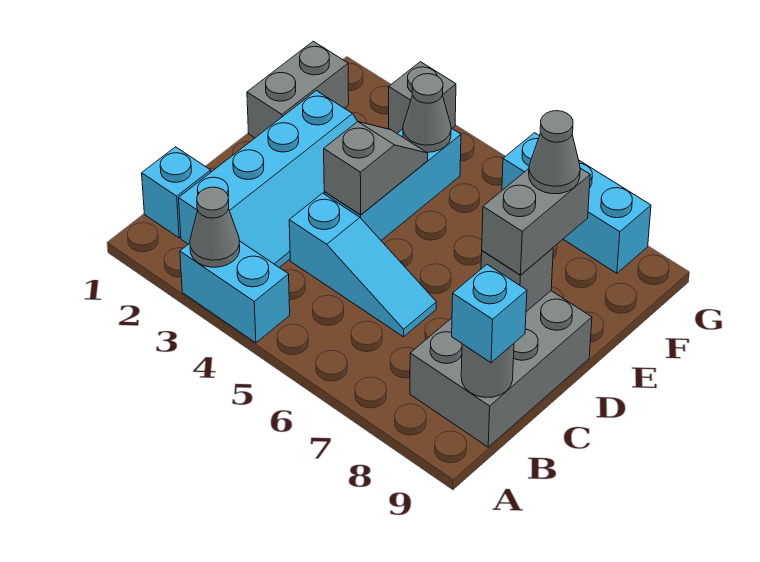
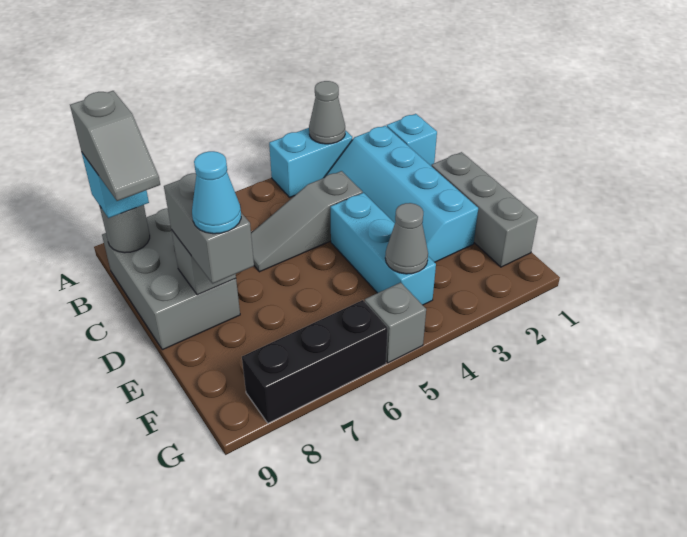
cyan 1x3 slope [289,193,436,337] -> grey 1x3 slope [251,171,363,272]
grey 1x2 slope [324,122,428,215] -> grey 1x2 slope moved to [70,91,160,201]
grey 1x2 brick [247,41,349,138] -> grey 1x3 brick [431,152,538,267]
grey 1x1 cone [529,111,580,194] -> cyan 1x1 cone [192,151,241,234]
grey 1x1 brick [389,62,456,133] -> grey 1x1 brick moved to [365,282,426,363]
cyan 1x3 brick [502,133,651,273] -> black 1x3 brick [242,300,388,423]

